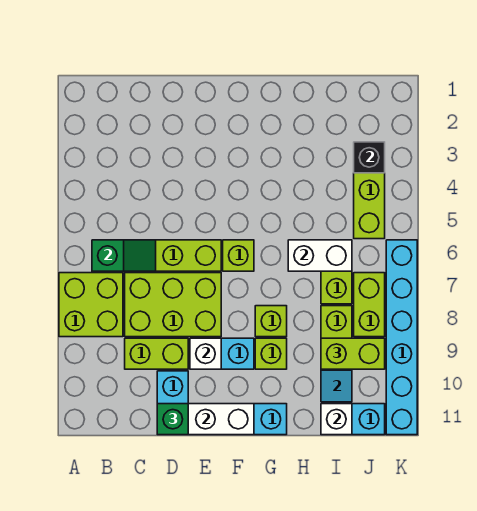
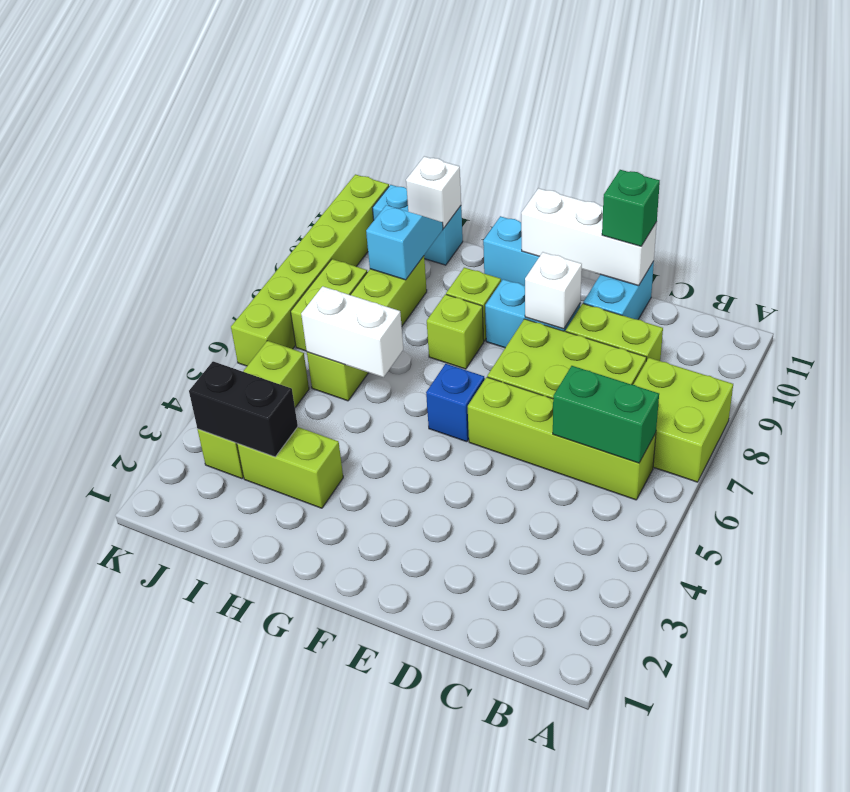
green 1x2 slope [92,240,156,271] -> green 1x2 brick [553,366,659,463]
lime 1x1 brick [223,240,254,271] -> blue 1x1 brick [426,364,485,442]
lime 1x2 brick [321,338,385,369] -> lime 1x2 brick moved to [237,427,343,508]
black 1x1 brick [354,142,385,173] -> black 1x2 brick [189,361,298,457]
cyan 1x6 brick [386,240,417,435] -> lime 1x6 brick [231,174,389,366]

